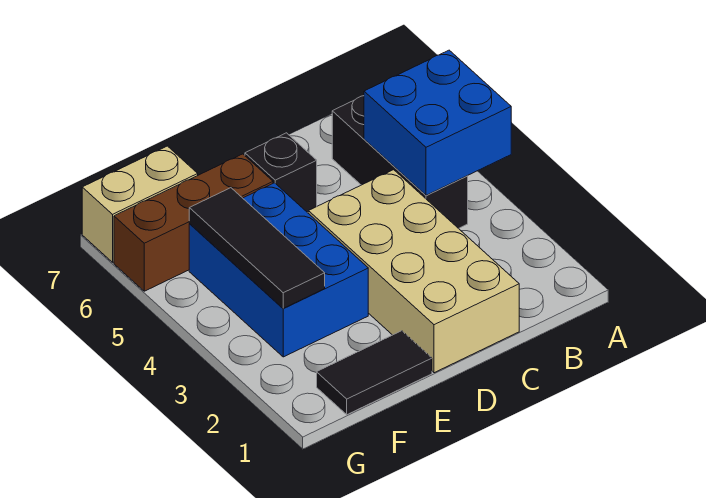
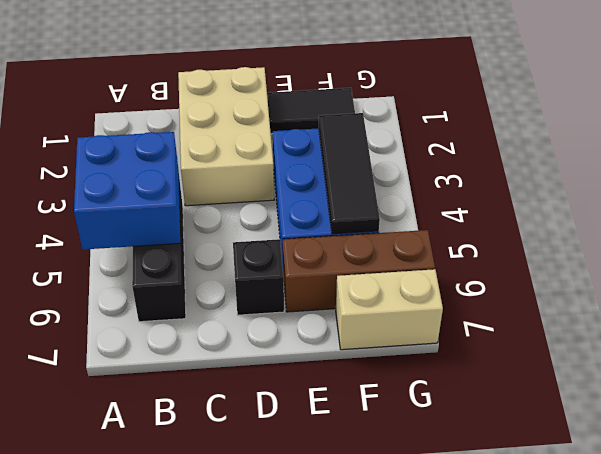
tan 2x4 brick [309,170,519,373] -> tan 2x3 brick [178,67,274,206]

